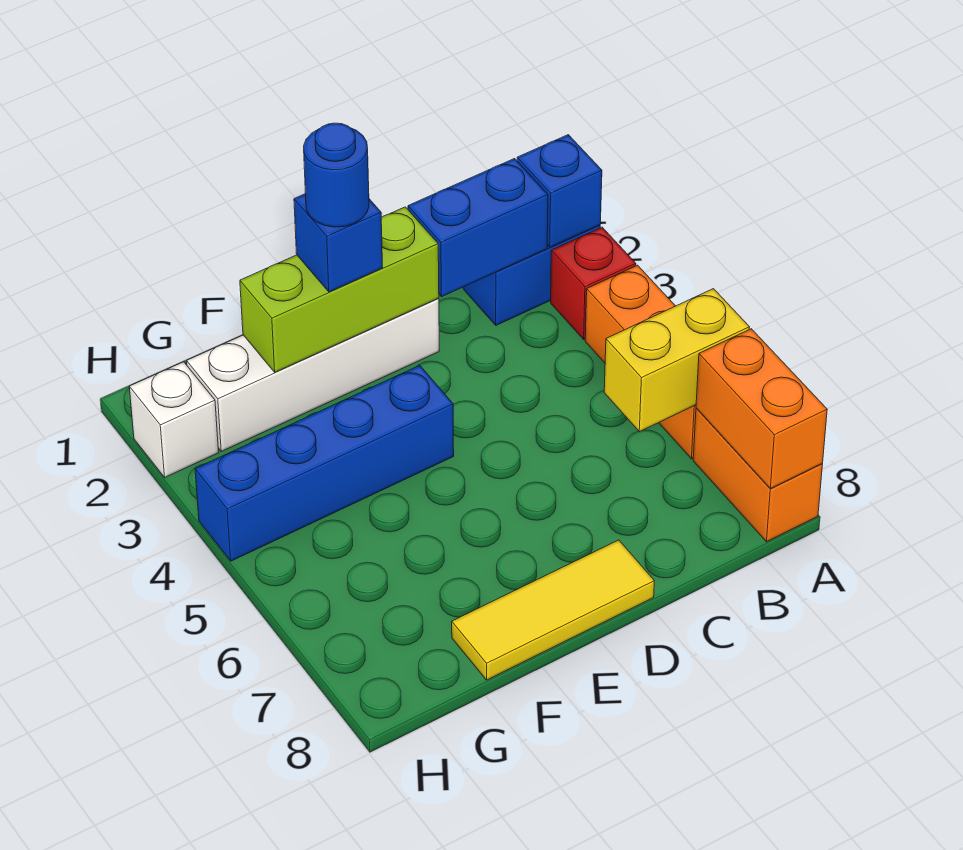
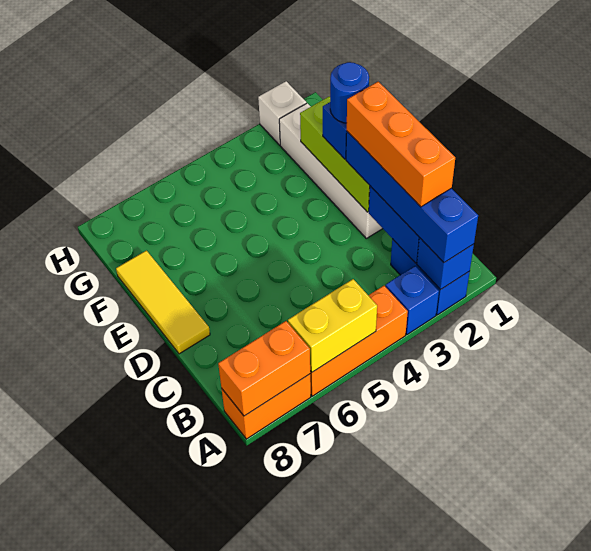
red 1x1 brick [551,227,636,339] -> blue 1x1 brick [385,266,439,334]
yellow 1x2 brick [604,289,750,432] -> yellow 1x2 brick turned to [288,279,377,372]
none -> orange 1x3 brick [347,82,455,207]
blue 1x4 brick [195,365,454,561] -> blue 1x4 brick moved to [346,132,478,263]

